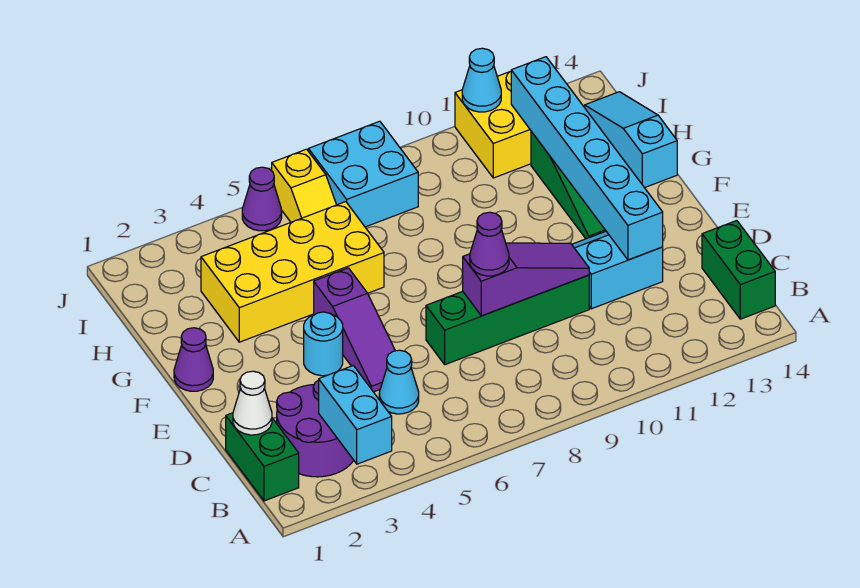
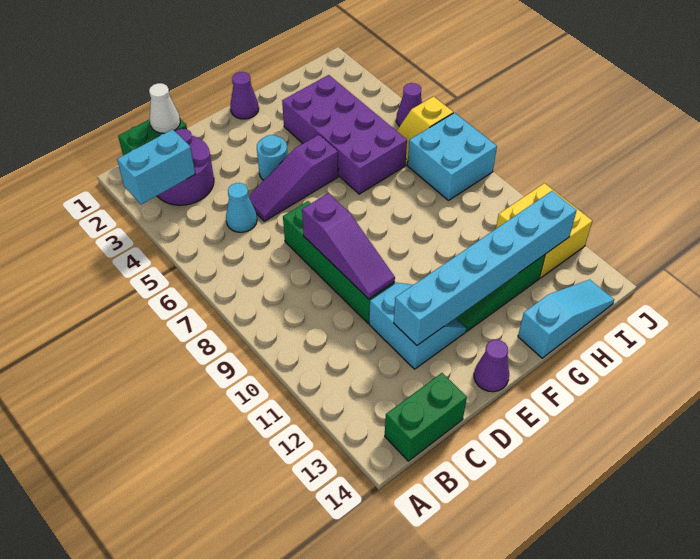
purple 1x1 cone [470,212,509,276] -> purple 1x1 cone moved to [474,340,509,392]
yellow 2x4 brick [201,202,384,342] -> purple 2x4 brick [282,75,407,194]
cyan 1x1 cone [462,48,501,112] -> none

